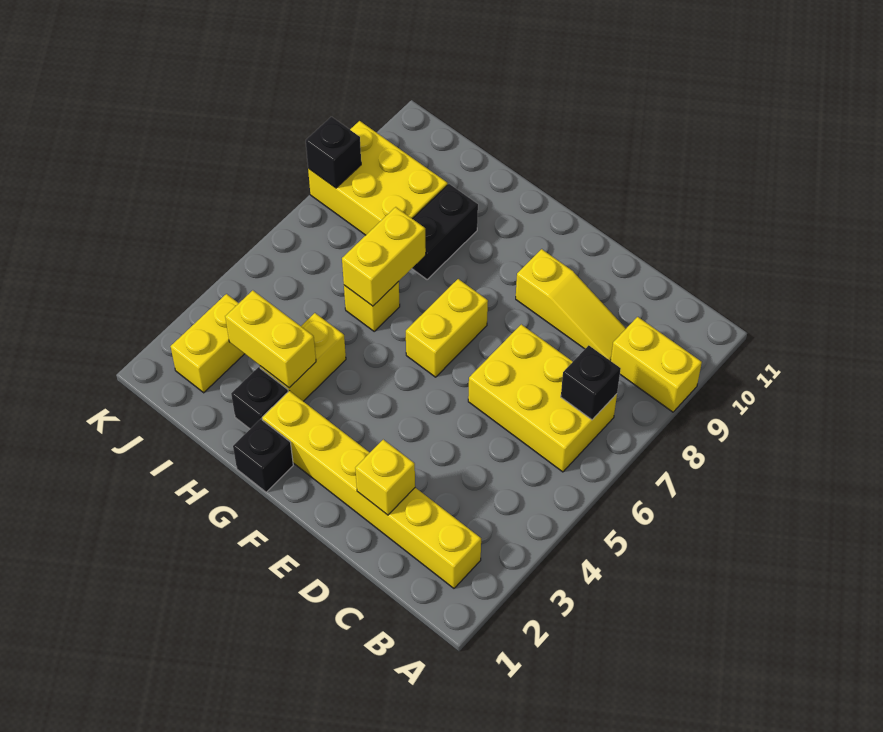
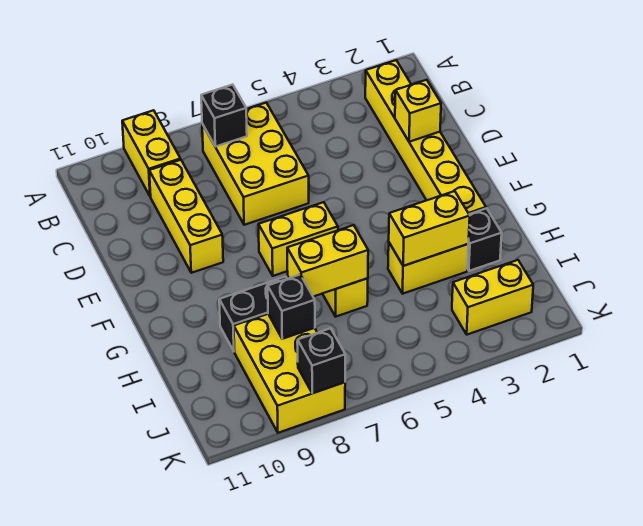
yellow 1x3 slope [516,249,626,361] -> yellow 1x3 brick [149,160,223,273]
black 1x1 brick [233,419,293,492] -> black 1x1 brick moved to [268,275,315,339]
yellow 1x2 brick [225,290,316,388] -> yellow 1x2 brick turned to [389,191,470,266]

